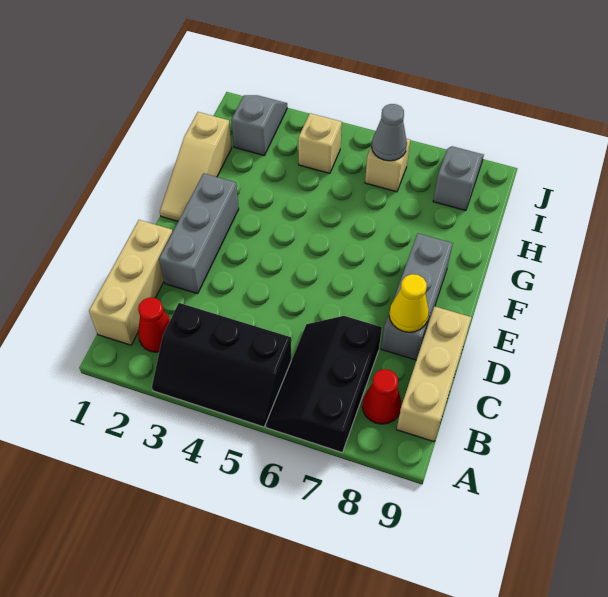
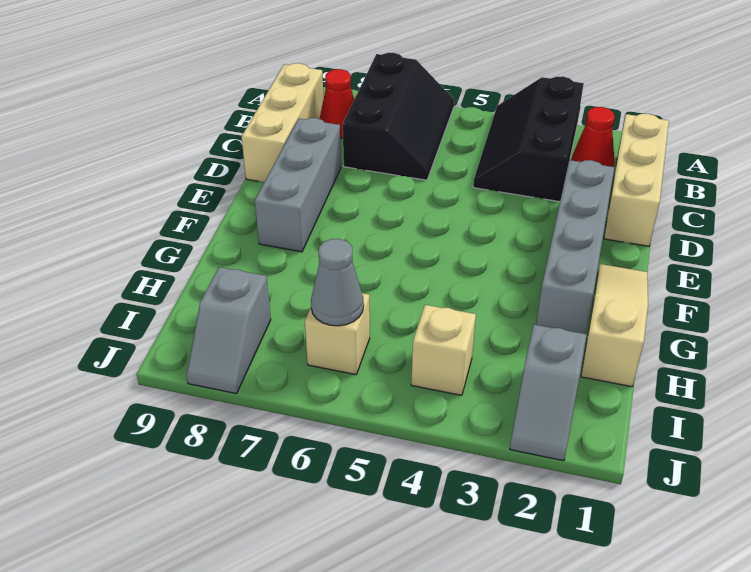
black 2x3 slope [152,303,291,427] -> black 2x3 slope turned to [473,76,584,202]
grey 1x3 brick [159,173,239,294] -> grey 1x4 brick [536,160,614,334]
yellow 1x1 cone [389,274,429,332] -> none

